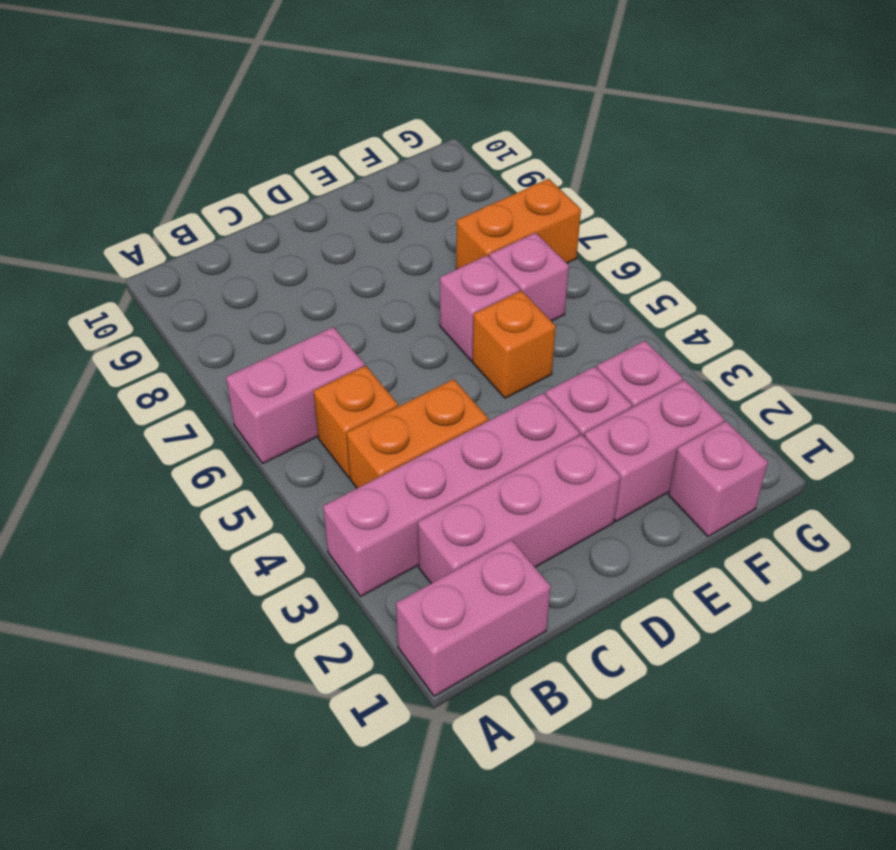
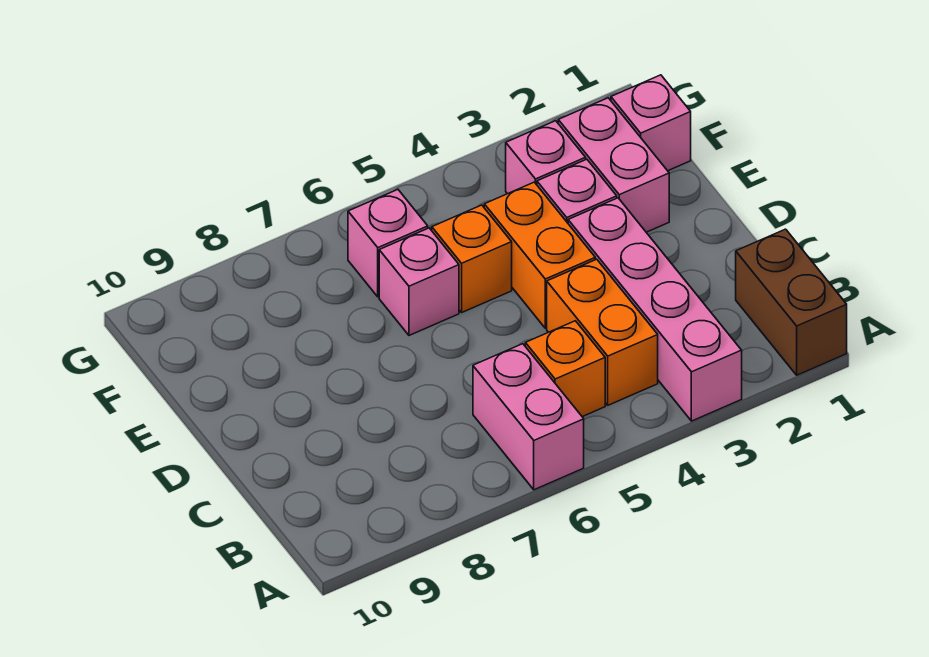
pink 1x2 brick [396,540,551,696] -> brown 1x2 brick [736,229,847,375]
pink 1x3 brick [418,435,620,584] -> none
orange 1x2 brick [456,179,581,269] -> orange 1x2 brick moved to [484,182,595,328]

